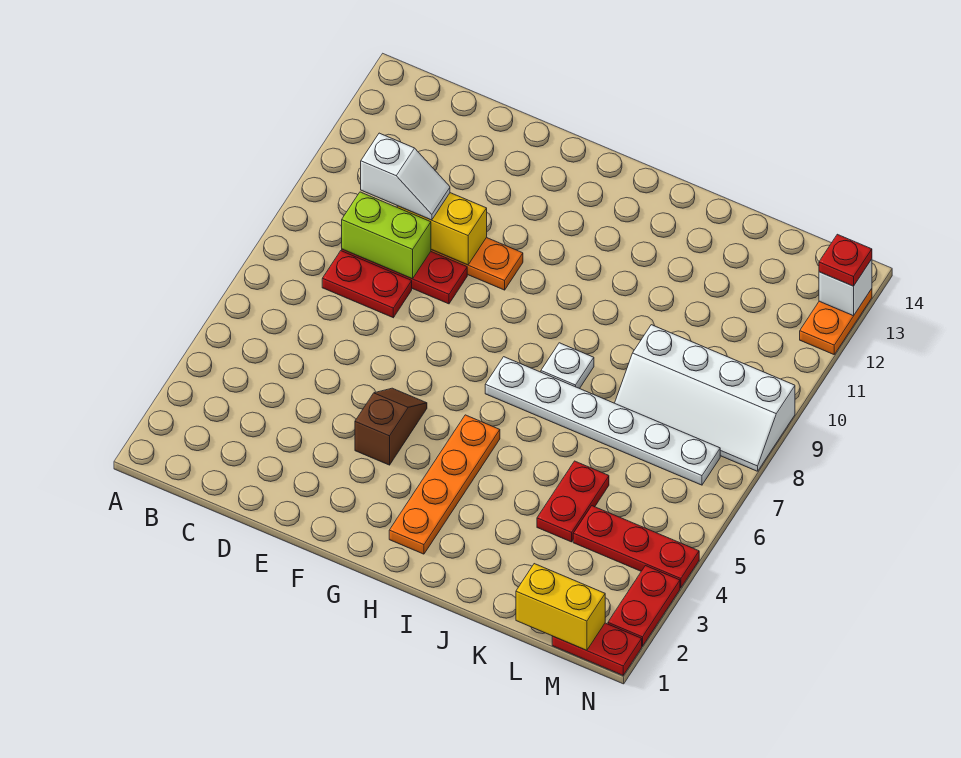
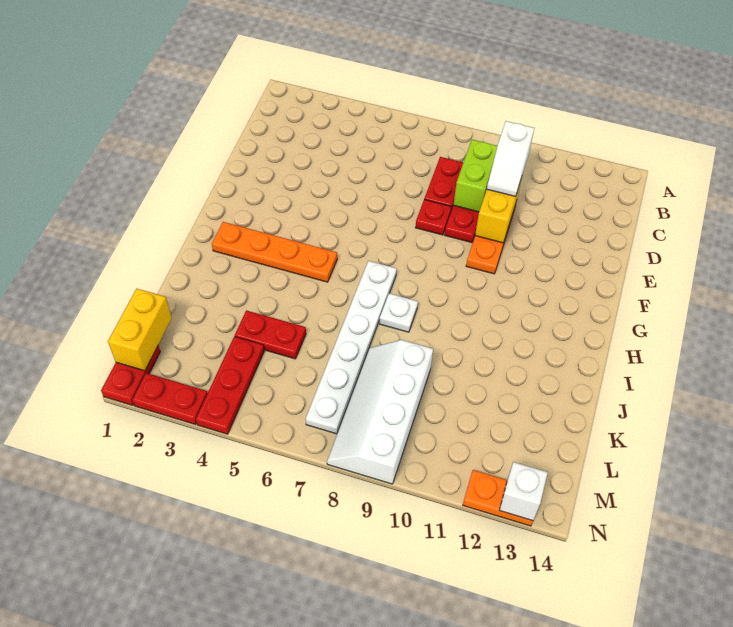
brown 1x2 slope [355,388,427,465] -> none
red 1x1 plate [819,234,872,286] -> red 1x1 plate moved to [415,199,452,235]

